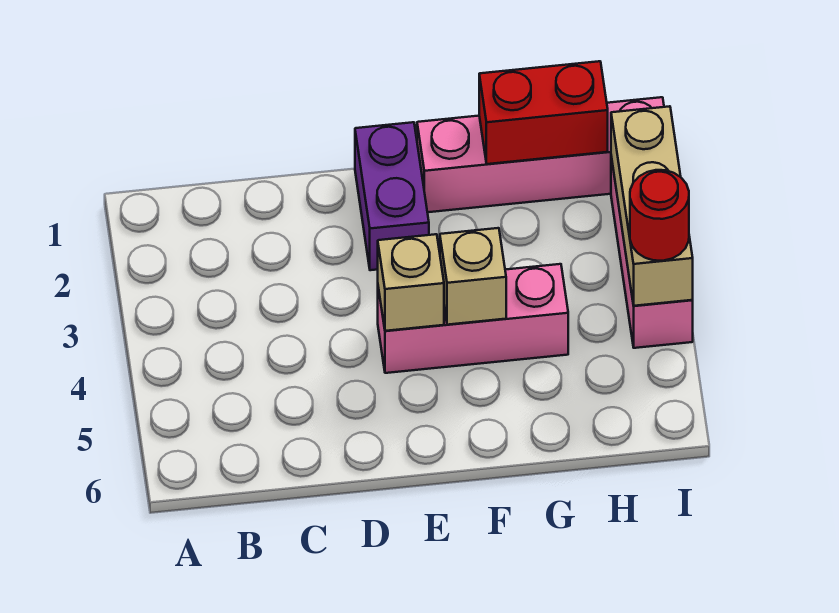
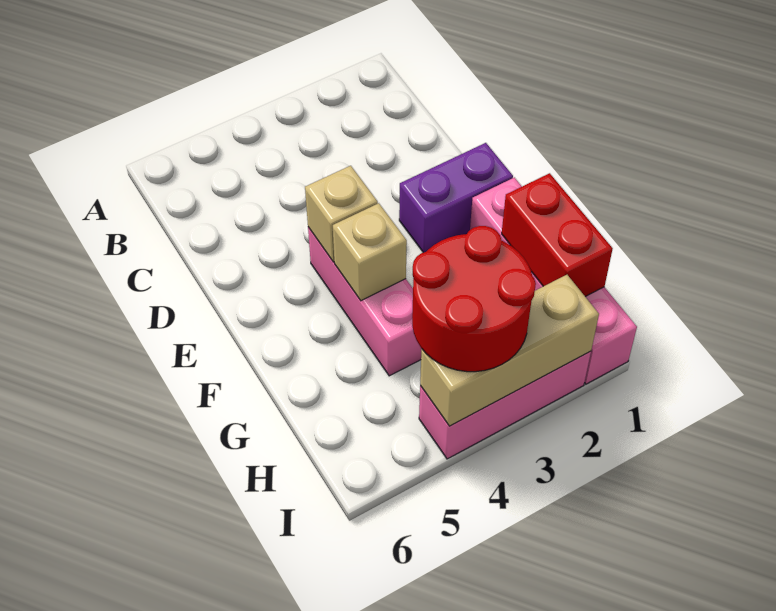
red 1x1 round brick [630,170,689,261] -> red 2x2 round brick [412,226,536,372]

